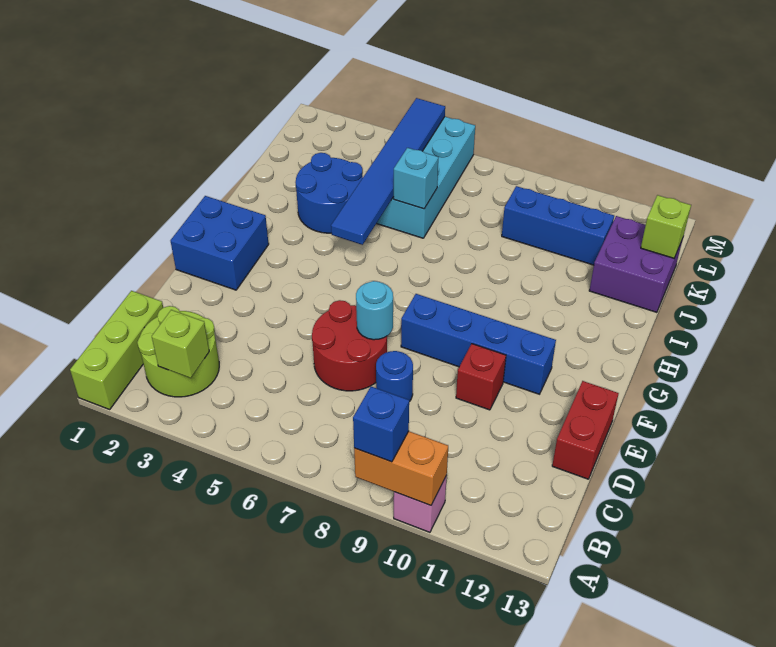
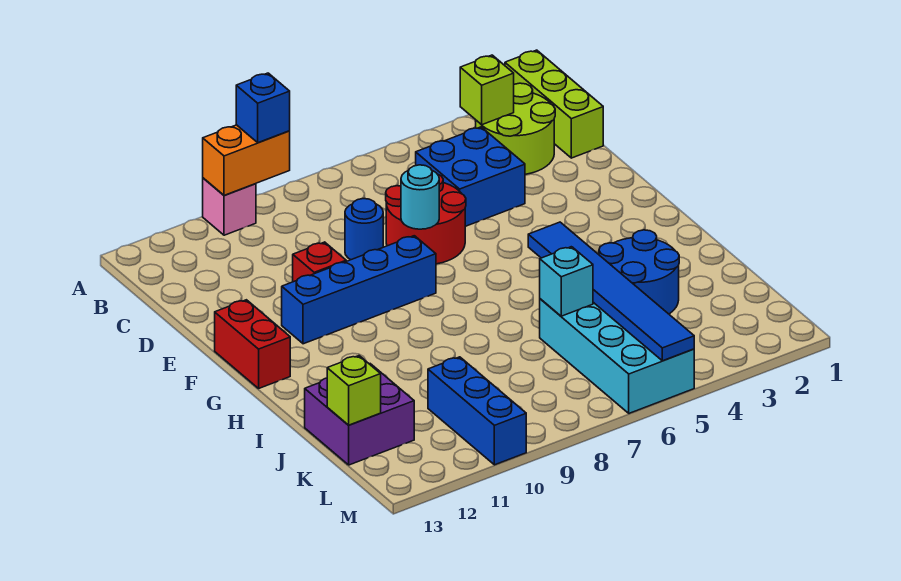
red 1x2 brick [552,381,619,479] -> red 1x2 brick moved to [215,300,290,388]
blue 2x2 brick [171,196,269,290] -> blue 2x2 brick moved to [416,127,525,226]
blue 1x3 brick [502,186,614,265] -> blue 1x3 brick turned to [428,357,526,465]

